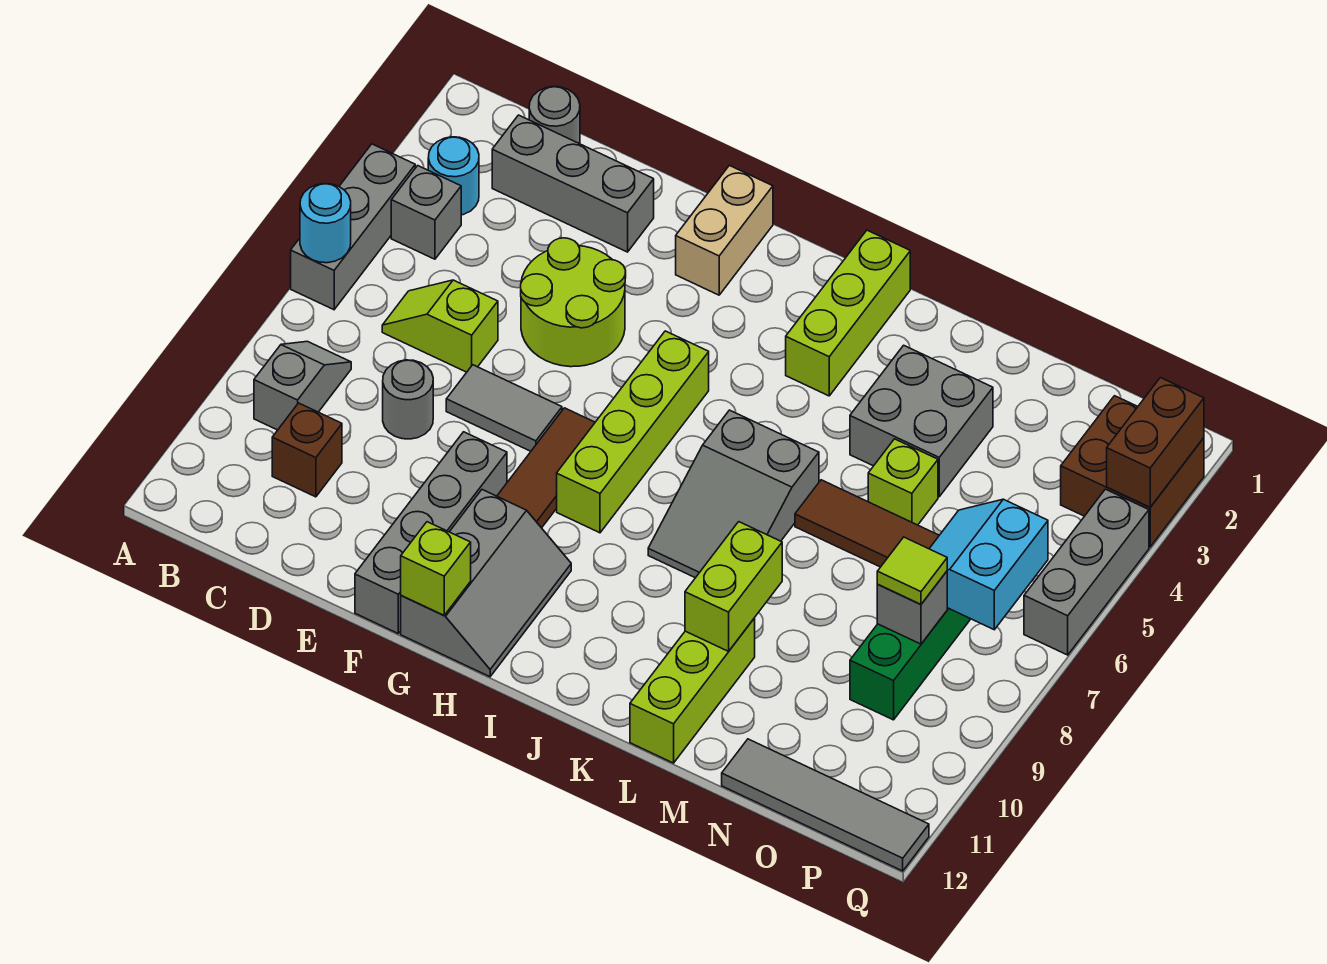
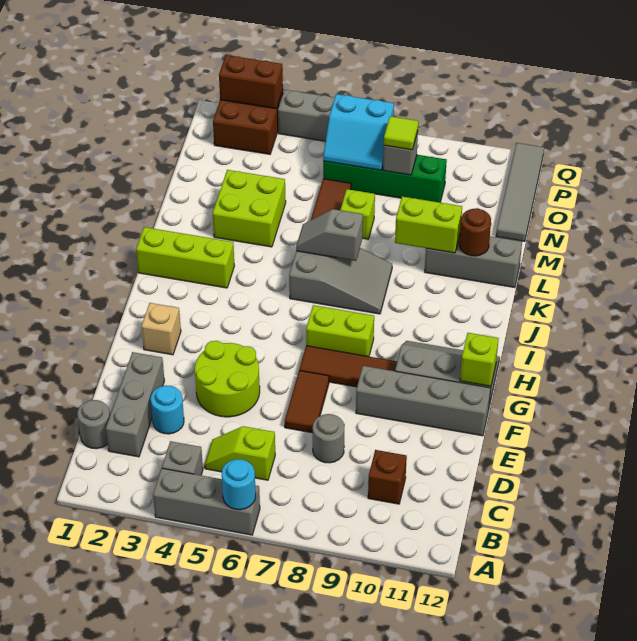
cyan 1x1 round brick [428,137,479,215] -> cyan 1x1 round brick moved to [151,385,184,434]
grey 1x2 slope [254,341,351,430] -> grey 1x2 slope moved to [296,209,363,261]
lime 1x2 slope [382,280,498,372] -> lime 1x2 slope turned to [205,426,275,480]
grey 1x2 tile [446,365,562,451] -> brown 1x2 tile [285,371,329,433]
tan 1x2 brick [676,165,773,295] -> tan 1x1 brick [141,303,181,355]
lime 1x4 brick [557,331,709,533] -> lime 1x2 brick [306,305,374,356]
grey 2x2 brick [850,345,993,497] -> lime 2x2 brick [212,170,286,247]
lime 1x3 brick [630,618,755,763] -> grey 1x3 brick [425,235,522,288]
none -> brown 1x1 round brick [459,208,491,256]
lime 1x1 brick [868,439,938,525] -> lime 1x1 brick moved to [340,189,375,239]

